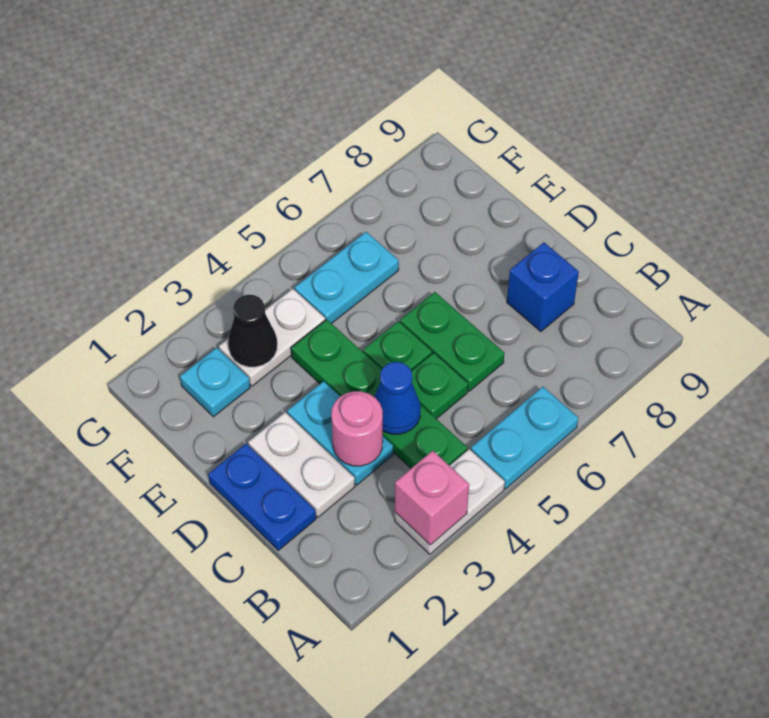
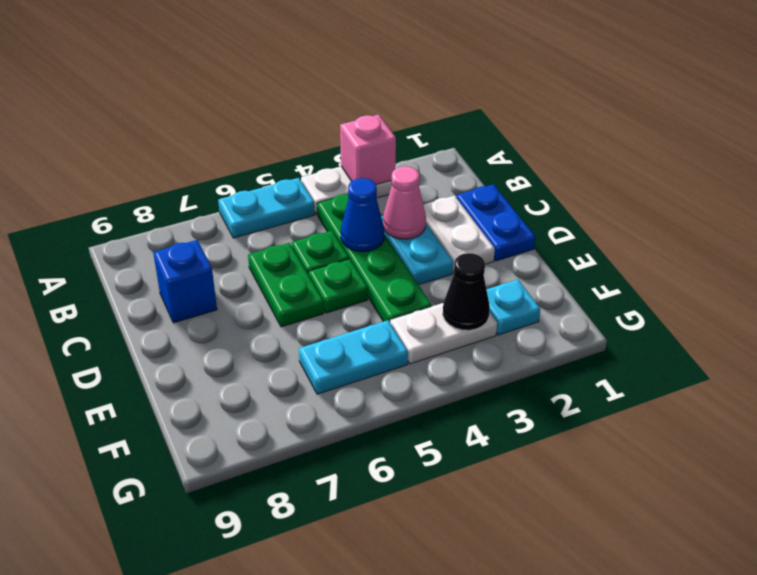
pink 1x1 round brick [331,391,383,466] -> pink 1x1 cone [383,166,426,239]

